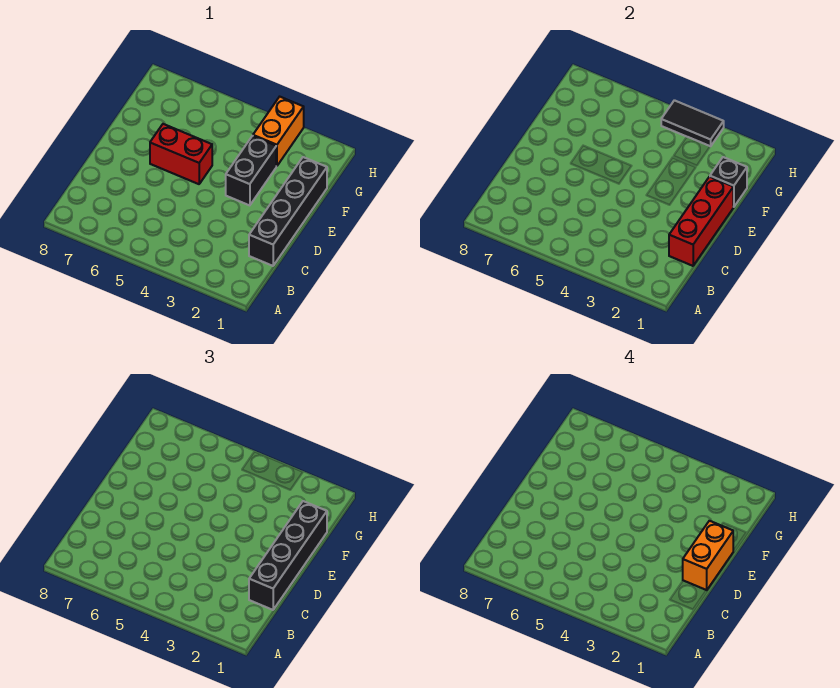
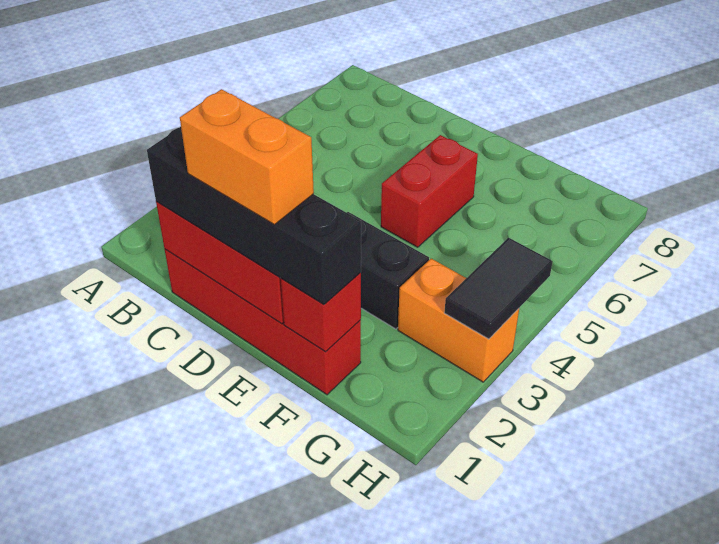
black 1x4 brick [249,157,327,266] -> red 1x4 brick [165,249,361,395]
black 1x1 brick [710,157,747,207] -> red 1x1 brick [281,273,361,352]

